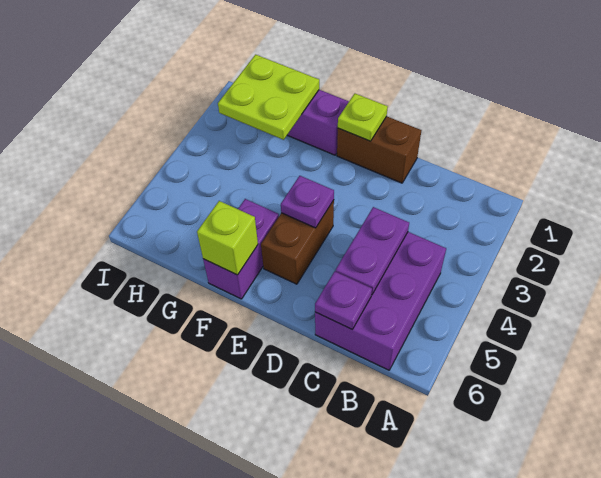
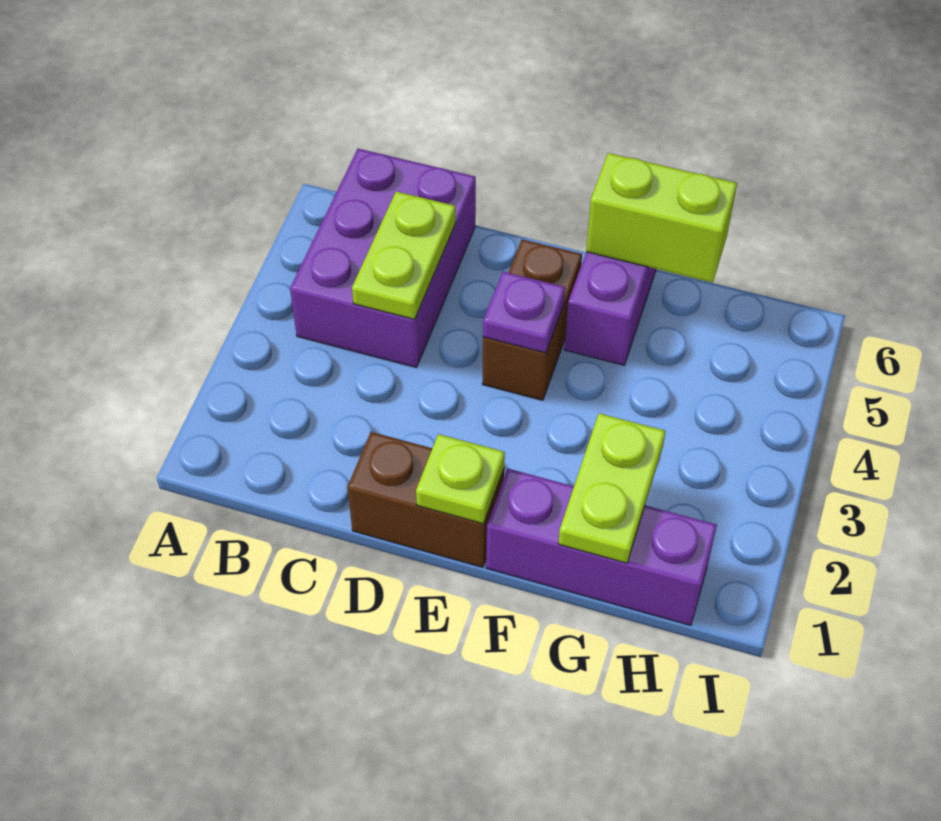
purple 1x2 plate [335,207,409,294] -> lime 1x2 plate [352,191,456,319]
purple 1x1 plate [315,272,372,329] -> none
lime 1x1 brick [197,201,258,275] -> lime 1x2 brick [586,153,737,283]
lime 2x2 plate [218,55,319,140] -> lime 1x2 plate [558,413,665,563]

